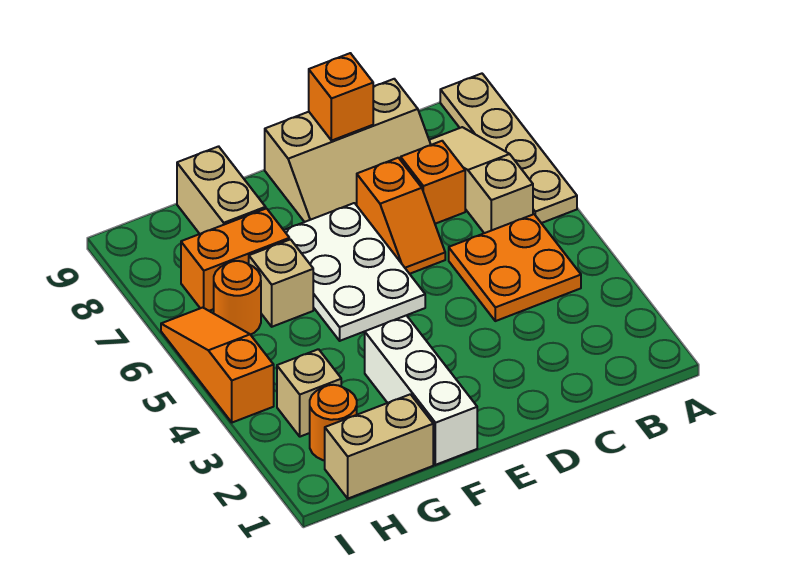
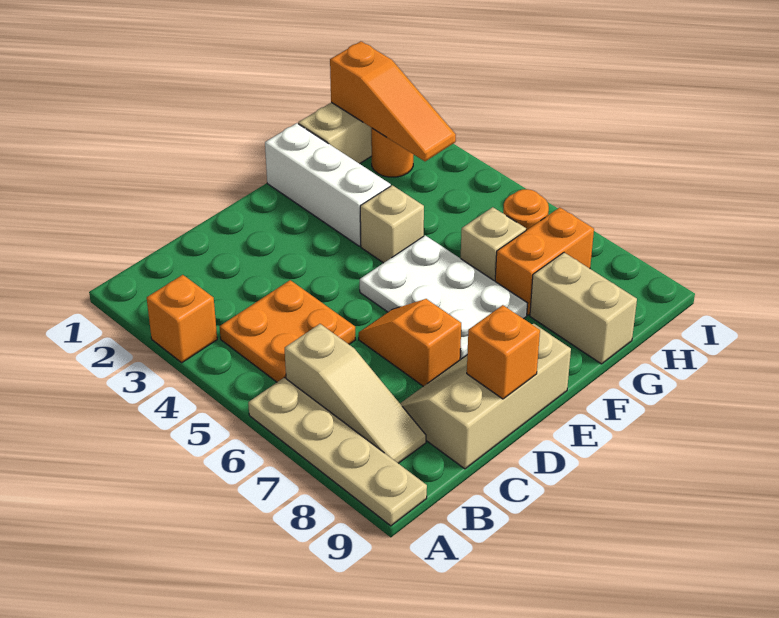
orange 1x1 brick [401,141,465,224] -> orange 1x1 brick moved to [147,275,217,363]
tan 1x1 brick [277,349,341,437] -> tan 1x1 brick moved to [360,185,424,263]
orange 1x3 slope [161,308,274,423] -> orange 1x3 slope moved to [330,41,456,161]

